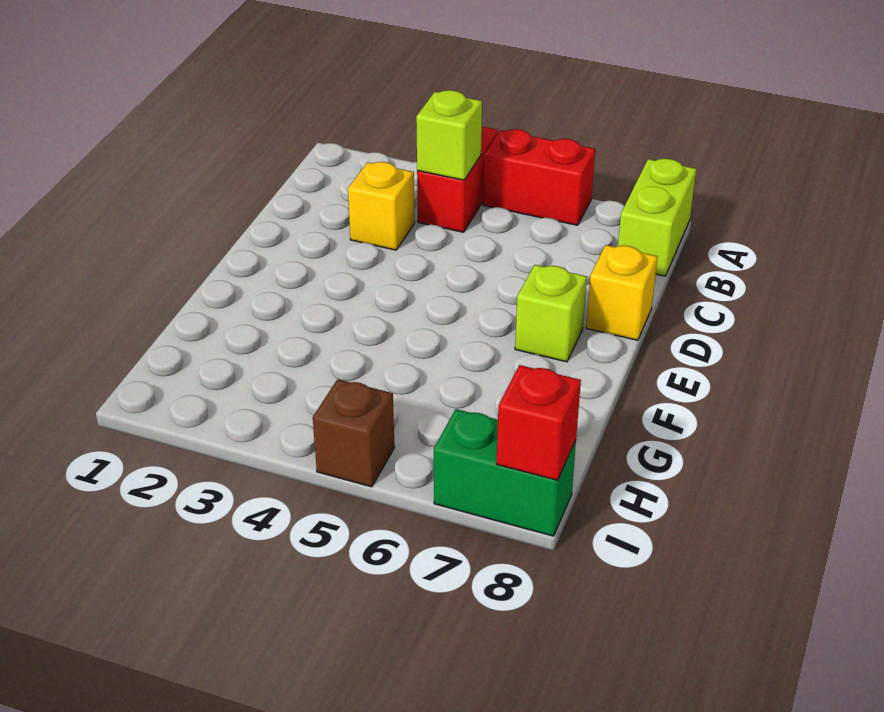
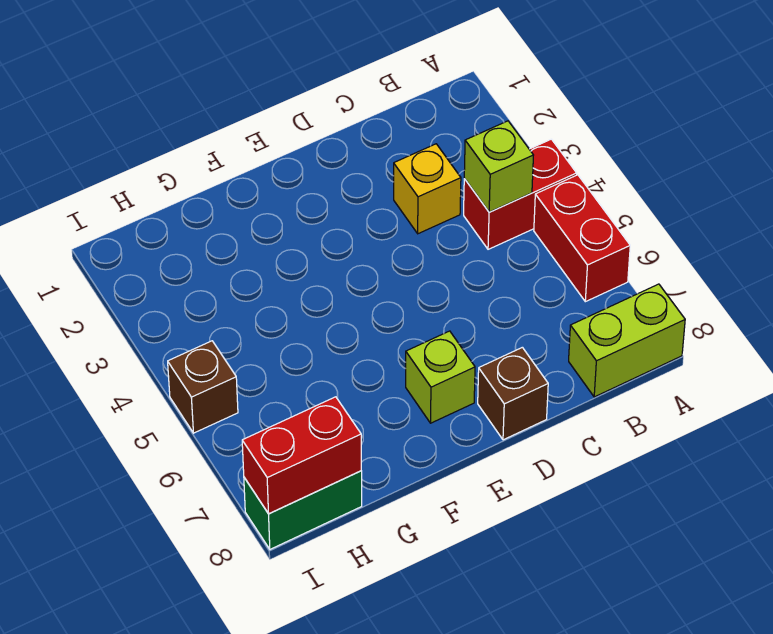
yellow 1x1 brick [586,245,658,340] -> brown 1x1 brick [478,347,548,440]
green 1x2 brick [434,409,576,536] -> green 1x2 brick turned to [244,471,362,549]
red 1x1 brick [497,365,581,480] -> red 1x2 brick [242,397,361,514]

